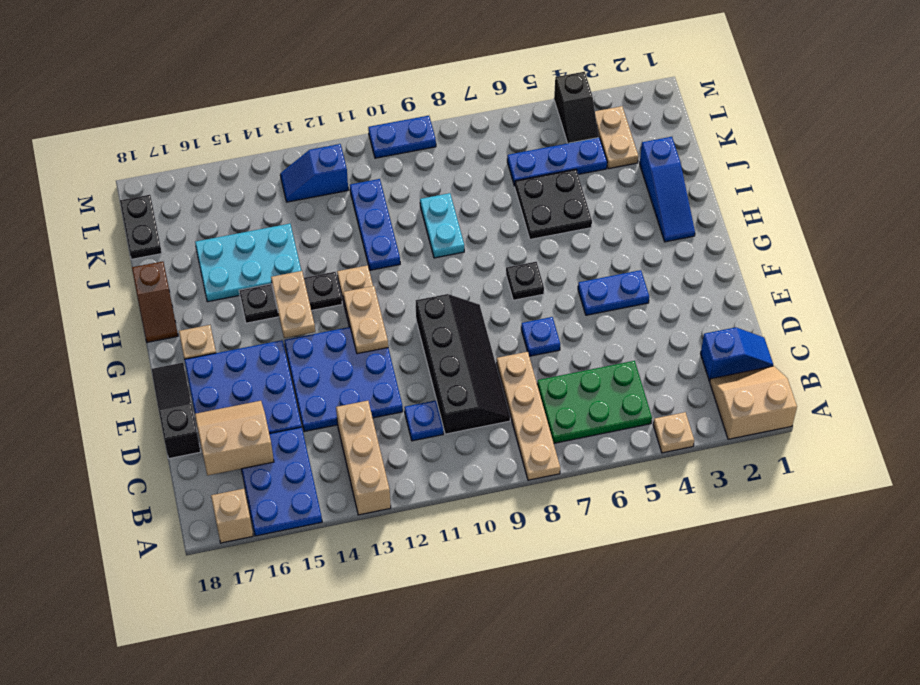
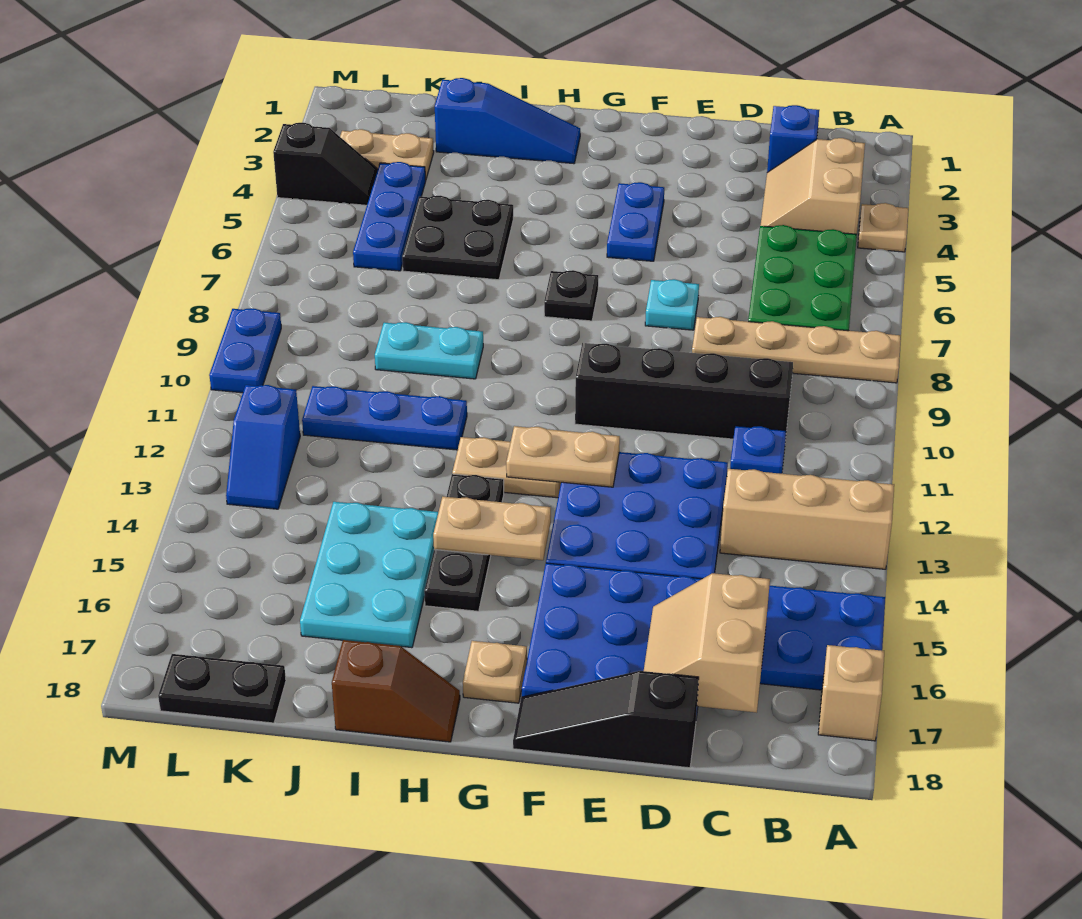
tan 2x2 slope [710,366,797,439] -> tan 2x2 slope moved to [760,138,865,234]
blue 1x1 plate [521,317,560,356] -> cyan 1x1 plate [645,279,699,330]

